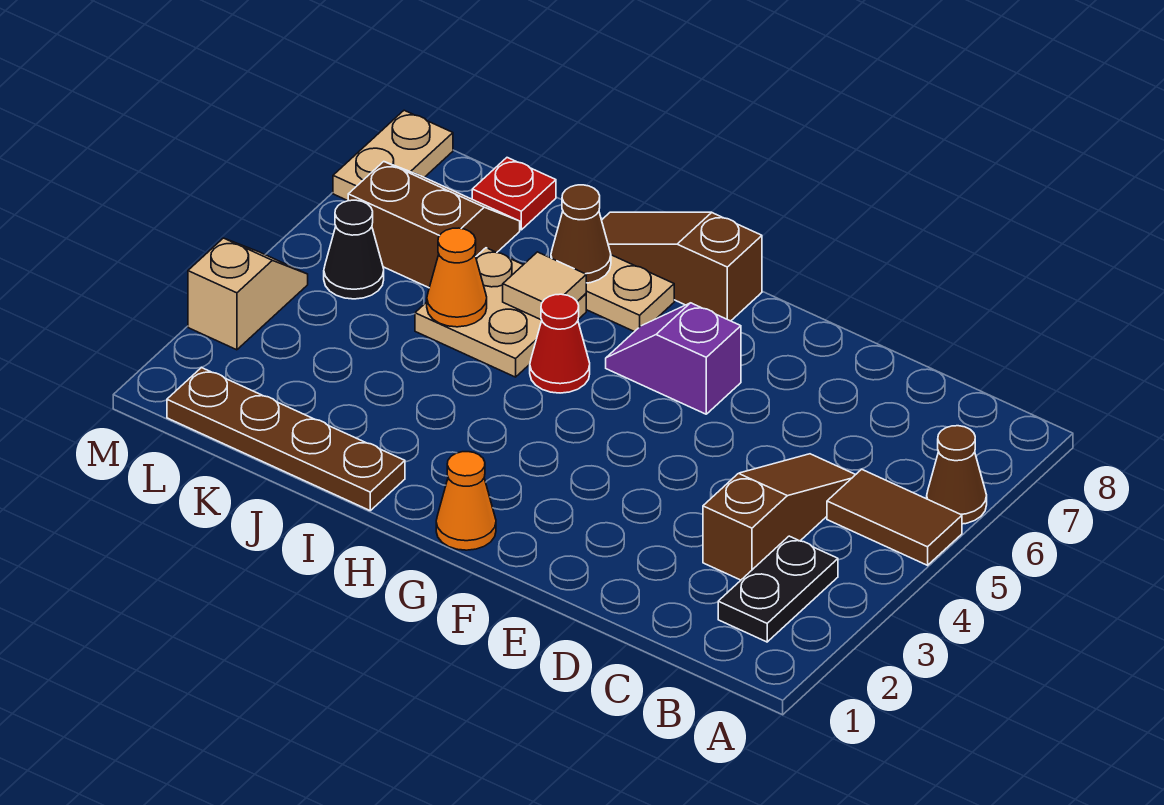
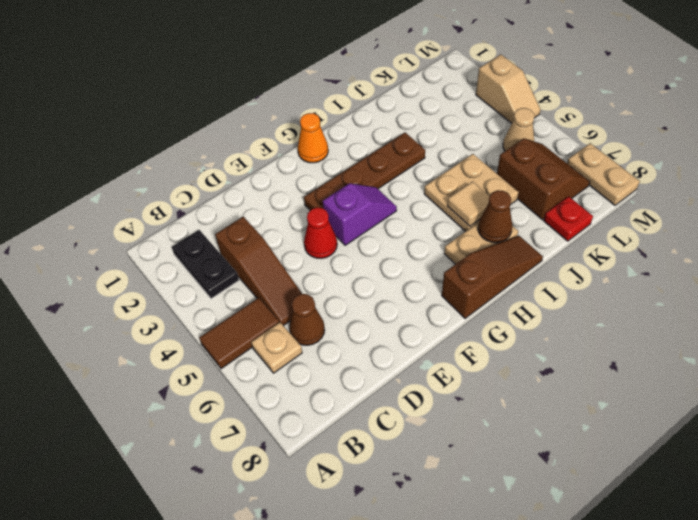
brown 1x1 cone [927,426,987,524] -> brown 1x1 cone moved to [289,294,325,345]
none -> tan 1x1 plate [251,322,302,373]
purple 1x2 slope [606,303,741,414] -> purple 1x2 slope moved to [323,183,397,245]
red 1x1 cone [530,294,590,393] -> red 1x1 cone moved to [304,208,337,258]
brown 1x4 plate [167,368,405,510] -> brown 1x4 plate moved to [304,133,425,210]
orange 1x1 cone [427,228,487,327] -> none
brown 2x2 slope [348,162,520,288] -> brown 2x2 slope turned to [497,139,590,220]
black 1x1 cone [324,200,384,299] -> tan 1x1 cone [503,108,534,151]

